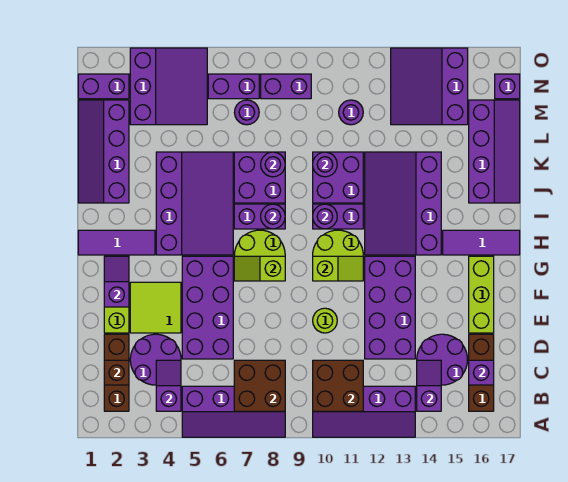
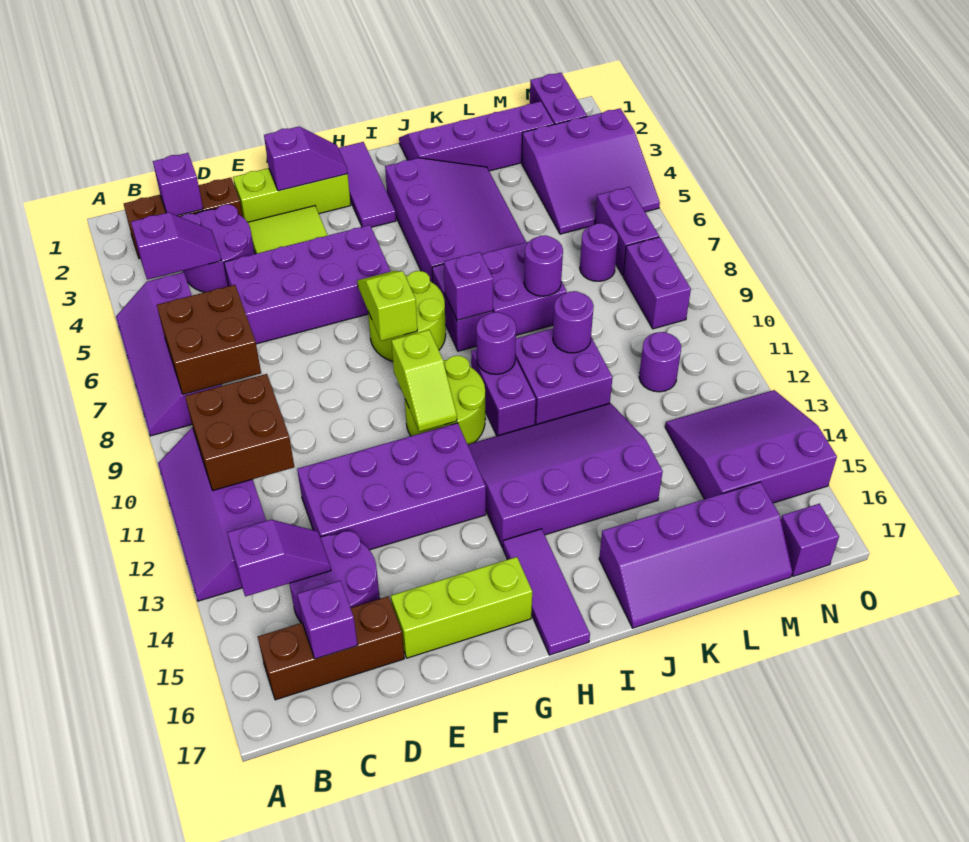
brown 1x1 brick [104,360,129,385] -> purple 1x1 brick [153,153,203,216]
lime 1x1 round brick [313,308,337,333] -> none
purple 3x4 slope [156,152,233,255] -> purple 3x4 slope turned to [385,158,526,282]
purple 1x1 round brick [261,204,285,229] -> purple 1x1 brick [444,252,493,320]

